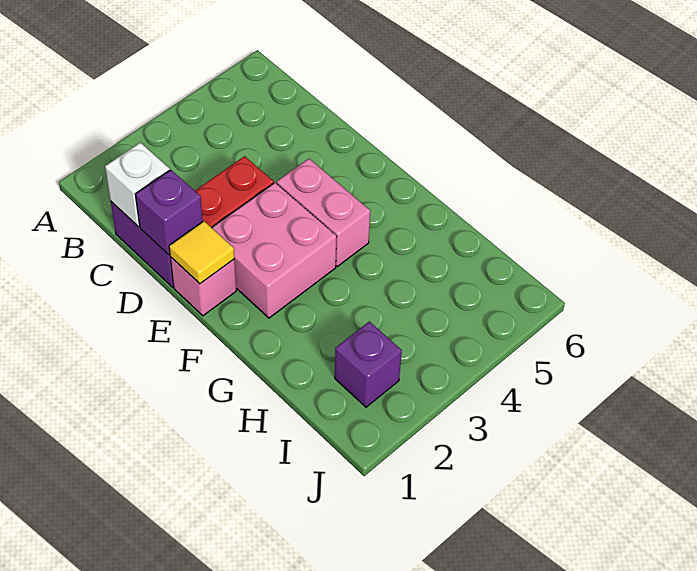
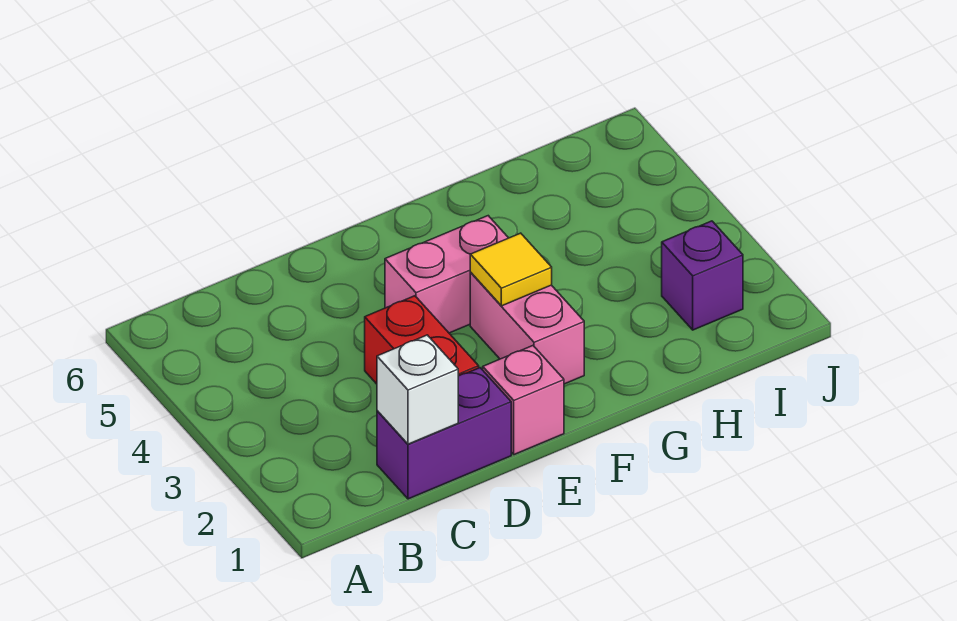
purple 1x1 brick [135,170,203,255] -> none
yellow 1x1 tile [169,221,234,284] -> yellow 1x1 tile moved to [470,233,552,306]
pink 2x2 brick [212,183,337,318] -> pink 1x2 brick [470,273,584,384]

